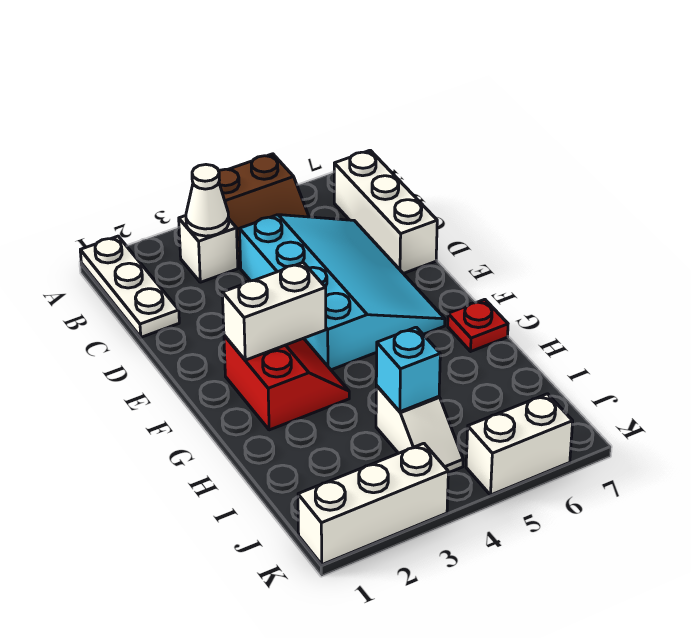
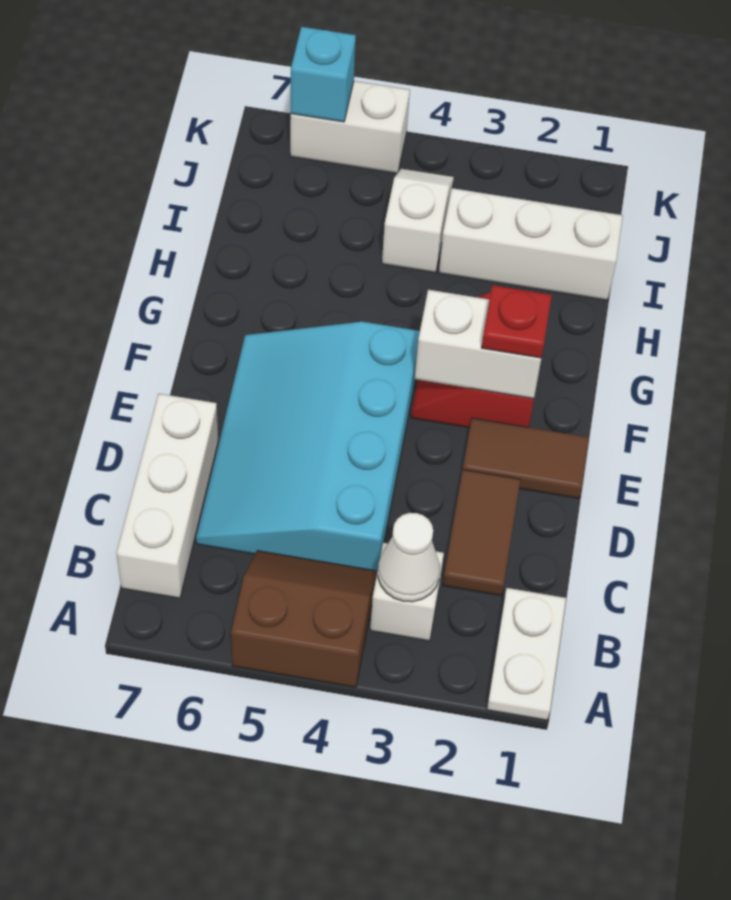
white 1x3 plate [80,236,179,337] -> white 1x2 plate [487,588,566,720]
none -> brown 1x2 tile [443,470,520,596]
none -> brown 1x2 tile [463,418,589,498]
red 1x1 plate [448,299,508,351] -> red 1x1 plate moved to [482,285,552,358]
cyan 1x1 brick [376,327,440,412] -> cyan 1x1 brick moved to [291,27,356,122]
white 1x3 brick [298,443,448,565] -> white 1x3 brick moved to [439,188,623,300]

